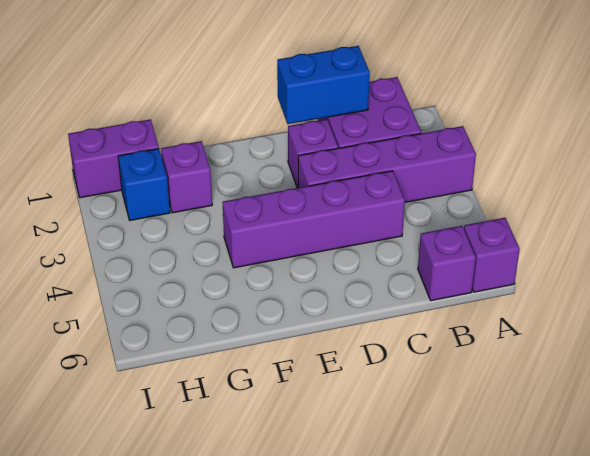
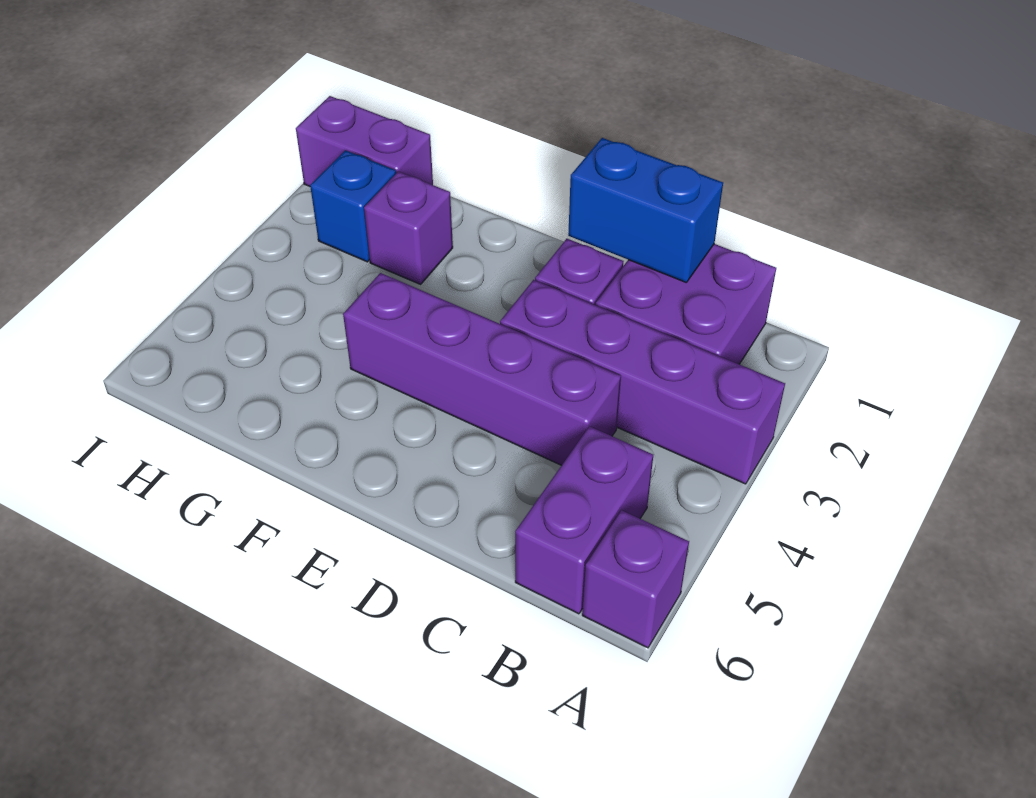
purple 1x1 brick [418,226,476,301] -> purple 1x2 brick [515,426,653,614]

